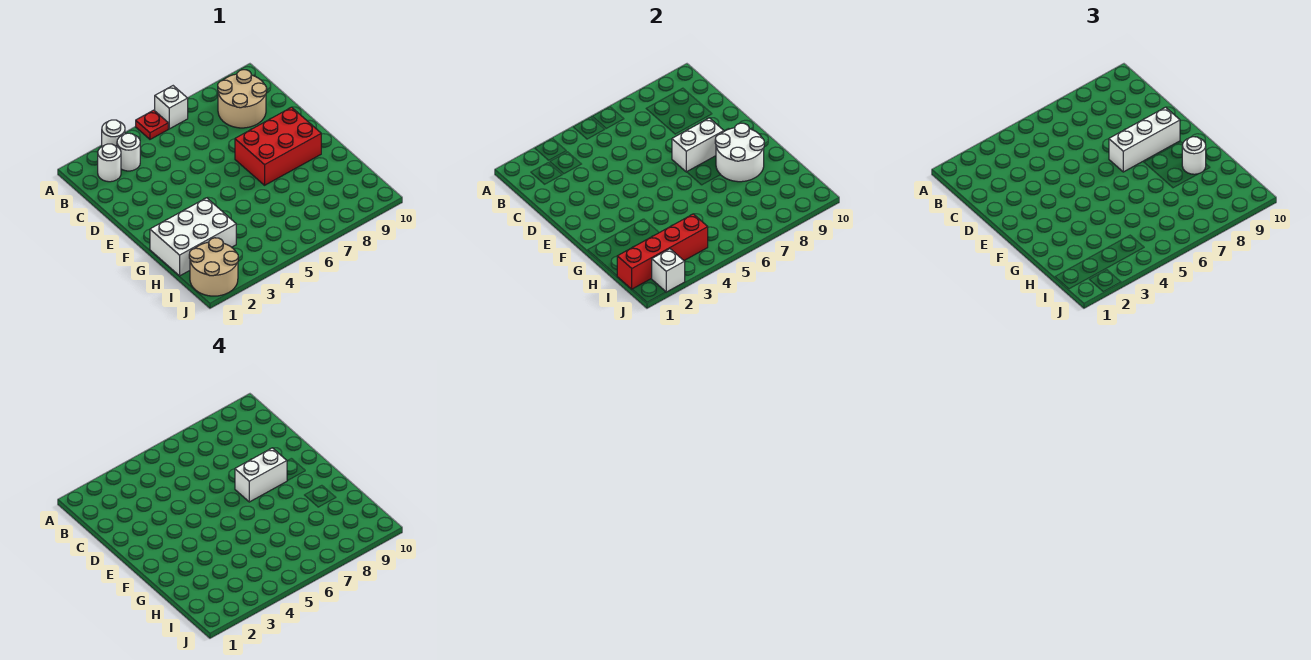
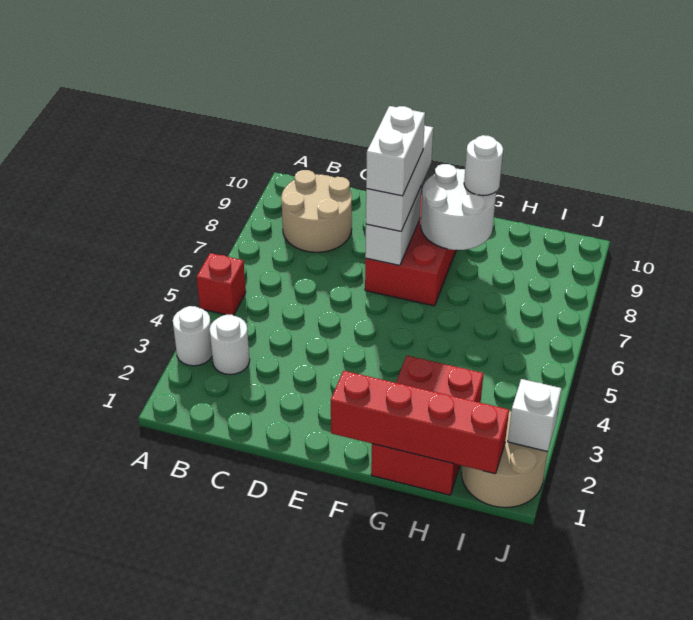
red 1x1 plate [136,110,168,139] -> red 1x1 brick [197,253,246,315]
white 1x1 brick [155,86,188,129] -> none
white 1x1 round brick [98,144,121,182] -> none
white 2x3 brick [150,198,236,276] -> red 2x3 brick [371,356,484,495]
red 1x4 brick [617,214,708,289] -> red 1x4 brick turned to [331,371,509,474]

